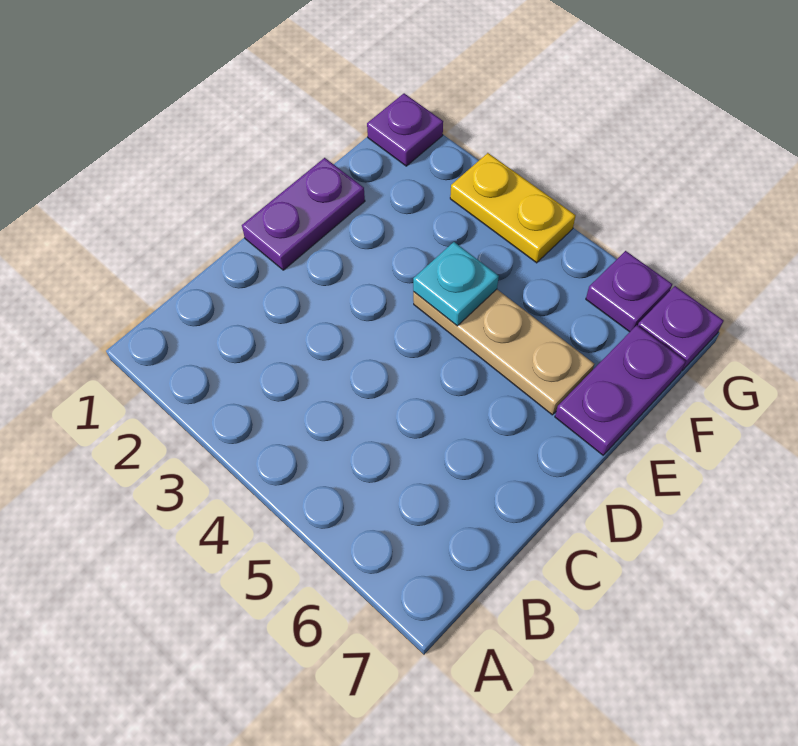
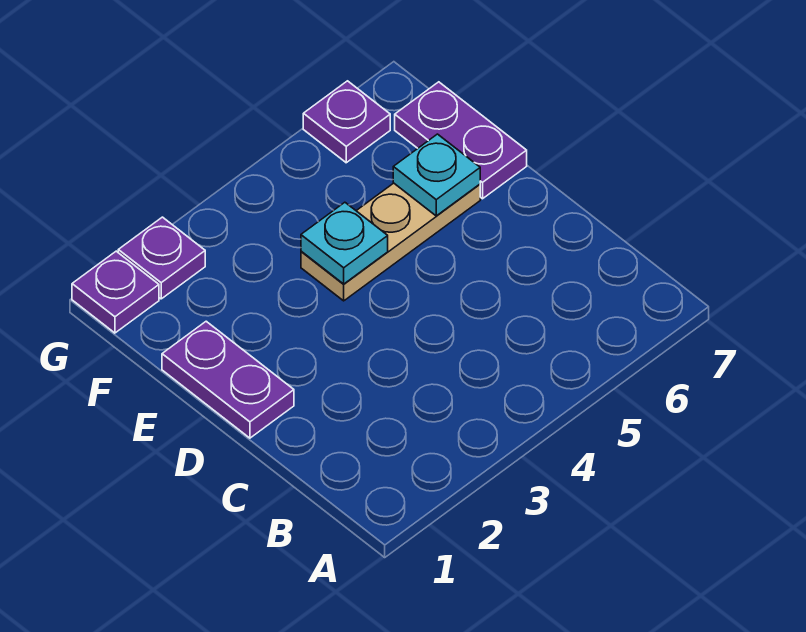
none -> cyan 1x1 plate [393,134,480,216]
yellow 1x2 plate [450,153,576,263] -> none
purple 1x1 plate [638,286,724,371] -> purple 1x1 plate moved to [118,217,205,299]

